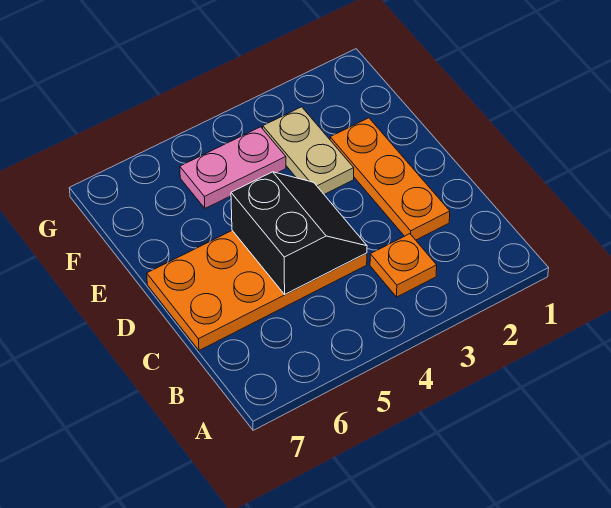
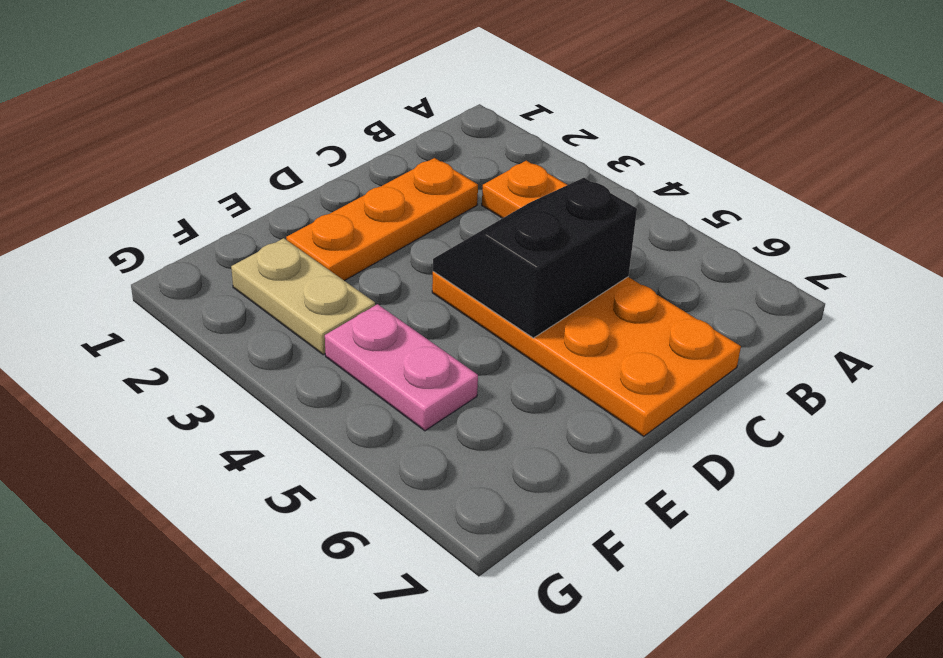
tan 1x2 plate [263,107,354,194] -> tan 1x2 plate turned to [231,238,375,355]

